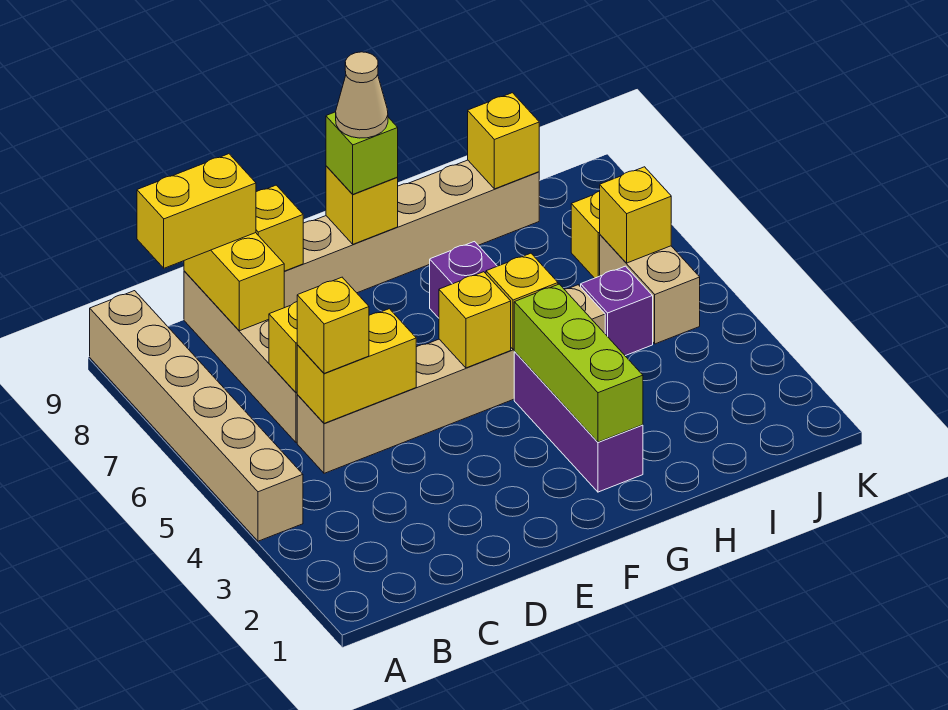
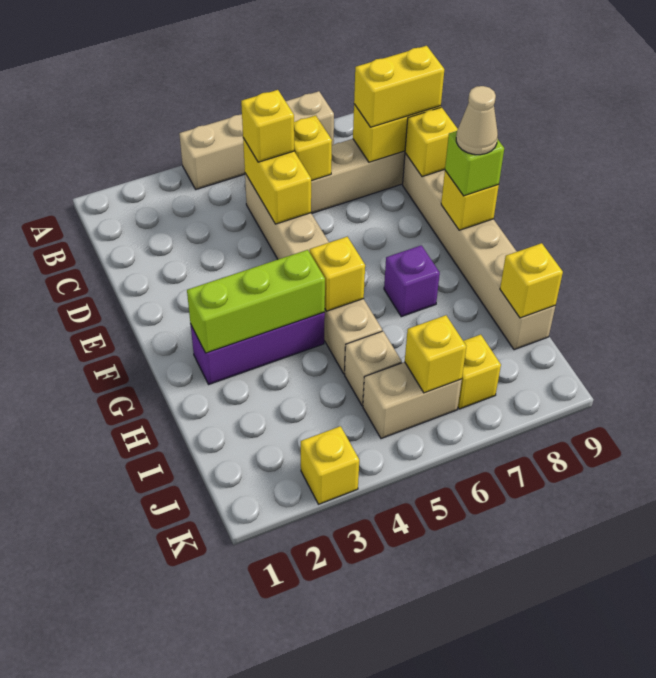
tan 1x6 brick [90,291,303,541] -> tan 1x4 brick [179,91,334,189]
yellow 1x2 brick [137,154,256,268] -> yellow 1x2 brick turned to [354,46,444,127]
yellow 1x1 brick [439,272,511,368] -> yellow 1x1 brick moved to [301,426,359,504]
purple 1x1 brick [581,266,653,356] -> tan 1x1 brick [345,331,402,406]

